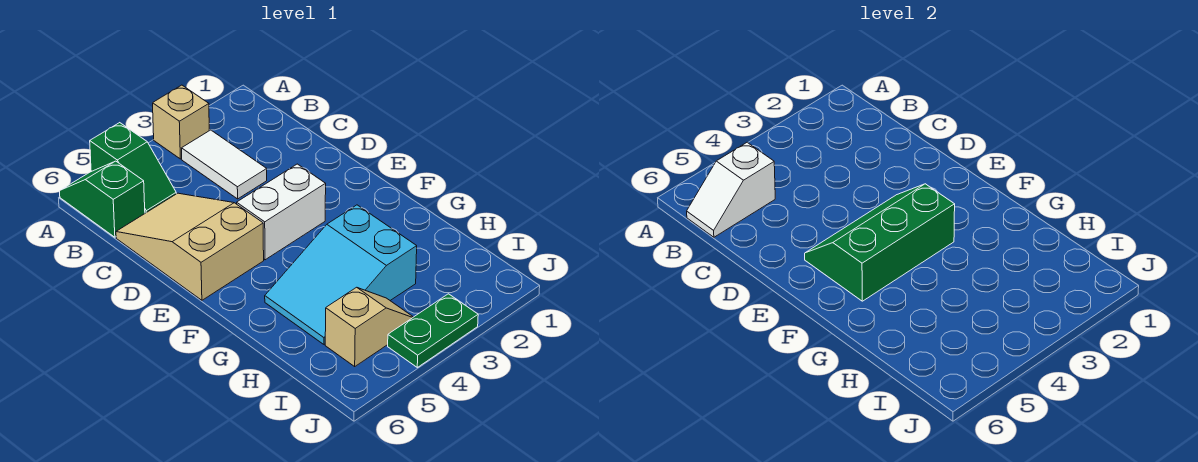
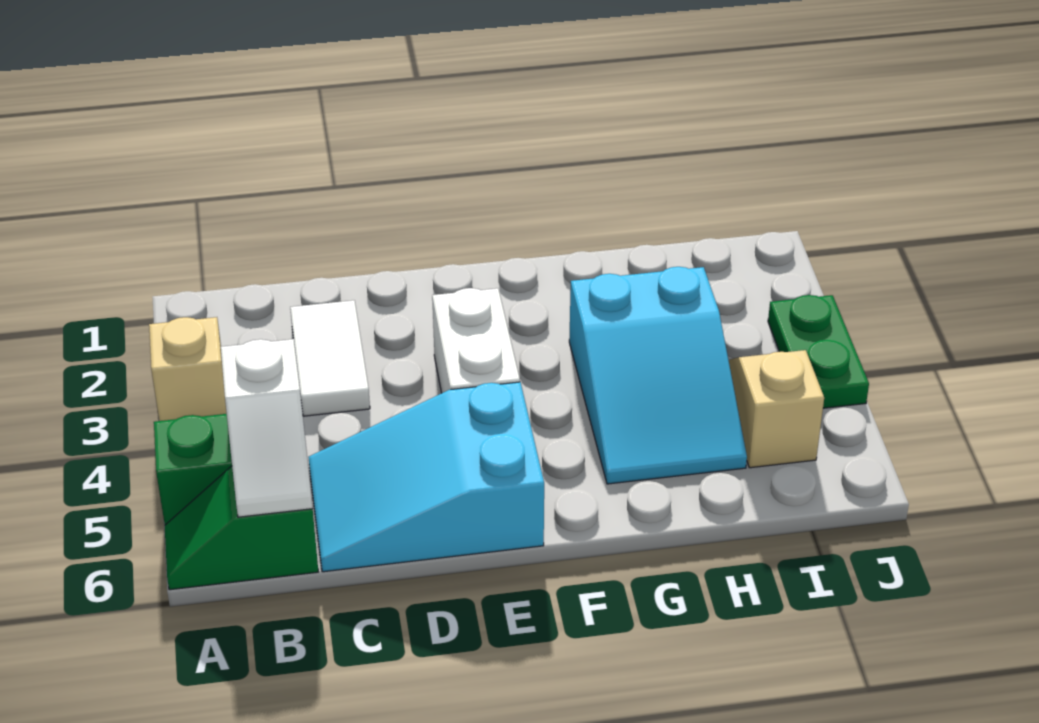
white 1x2 tile [182,130,267,199] -> white 1x2 tile turned to [290,300,370,416]
tan 2x3 slope [116,193,264,300] -> cyan 2x3 slope [308,382,544,572]
green 2x3 slope [805,184,955,301] -> none

